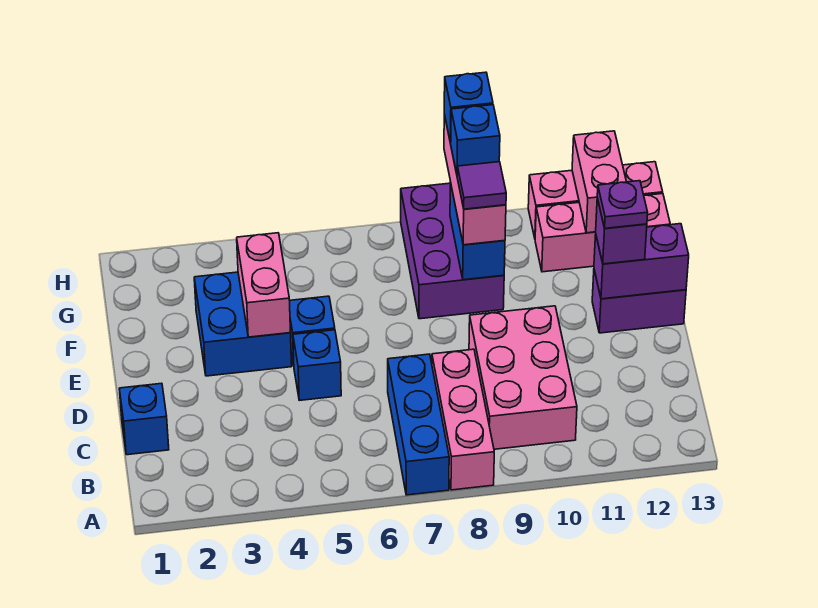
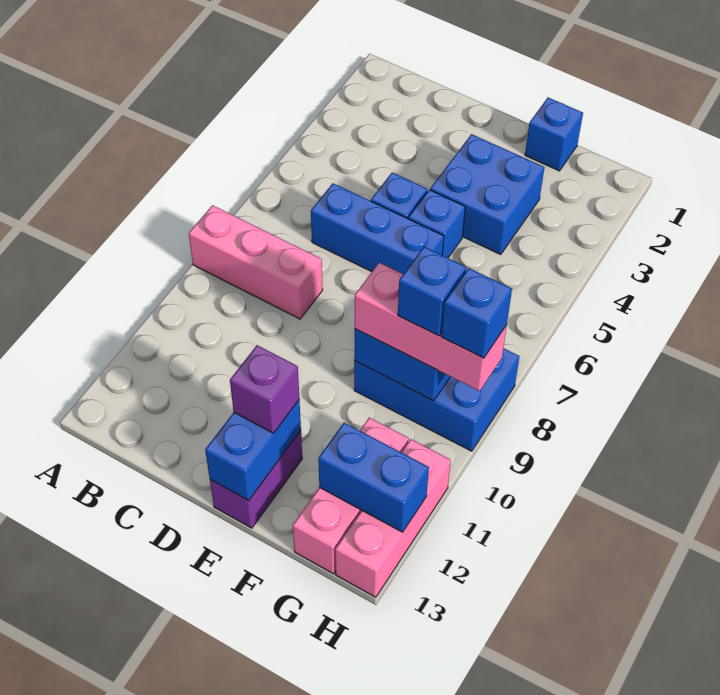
blue 1x3 brick [388,354,449,495] -> blue 1x3 brick moved to [311,183,444,274]
pink 2x3 brick [469,306,577,449] -> none
blue 1x1 brick [119,383,169,455] -> blue 1x1 brick moved to [525,98,583,171]
pink 1x2 brick [237,233,290,337] -> none
purple 1x2 brick [594,224,689,299] -> blue 1x2 brick [205,400,301,500]
purple 1x1 plate [597,181,648,228] -> none
purple 2x3 brick [401,183,504,319] -> blue 2x3 brick [354,348,520,451]
purple 1x1 tile [457,162,506,209] -> none
pink 1x2 brick [572,131,627,233] -> blue 1x2 brick [318,423,429,532]

